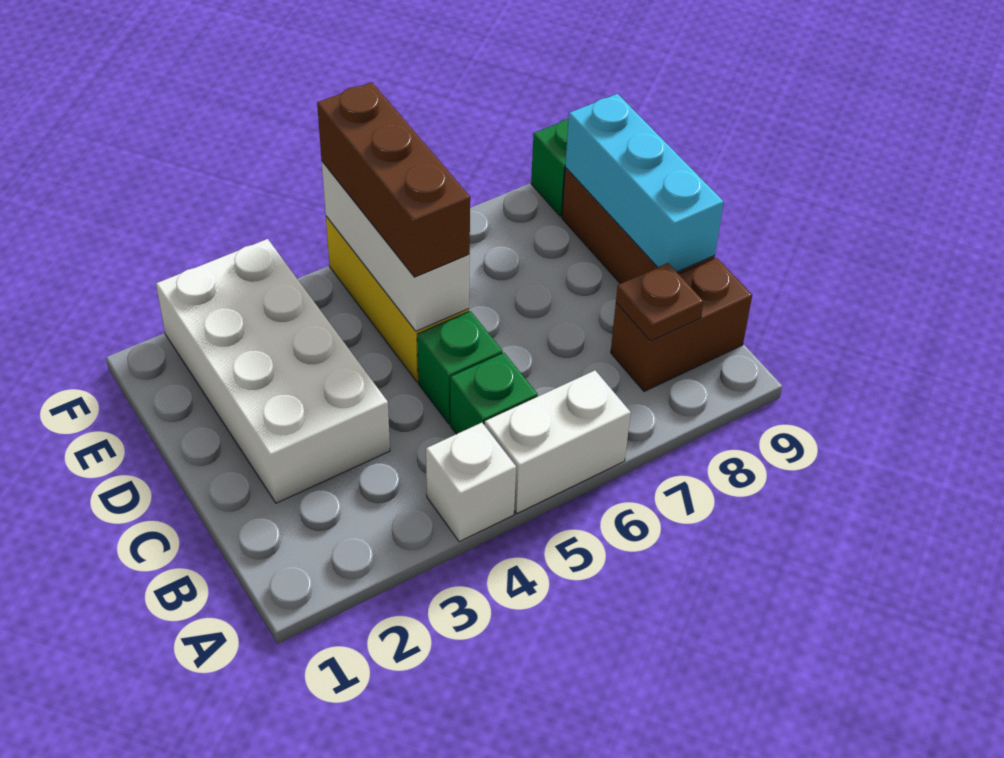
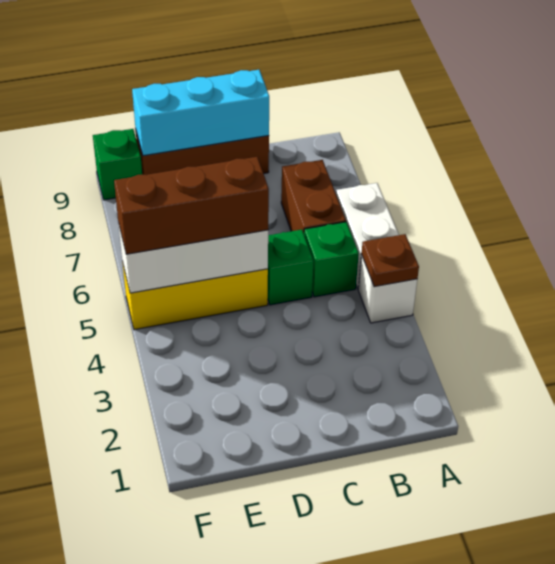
brown 1x2 brick [611,258,752,391] -> brown 1x2 brick moved to [281,160,346,233]
brown 1x1 plate [616,263,703,341] -> brown 1x1 plate moved to [362,234,419,287]
white 2x4 brick [156,239,390,503] -> none

